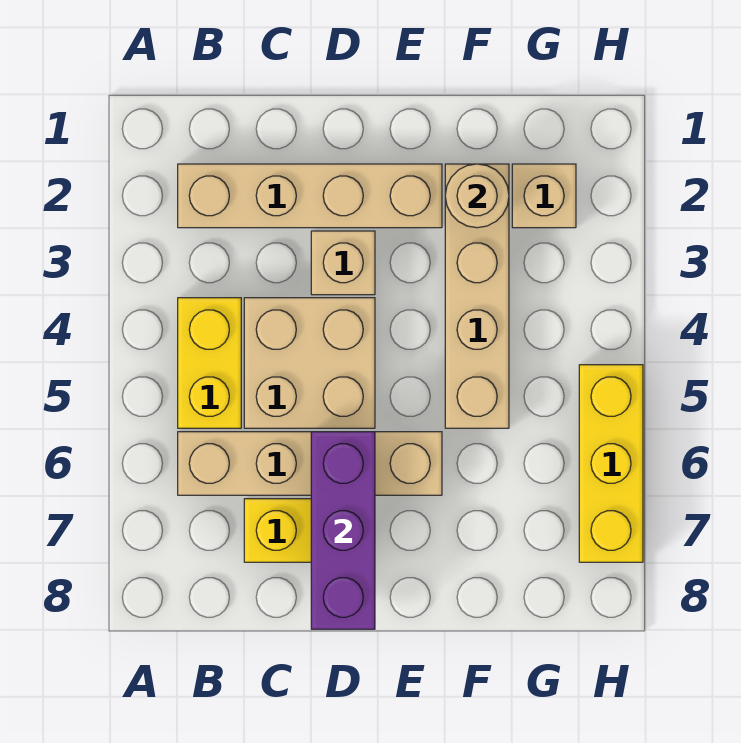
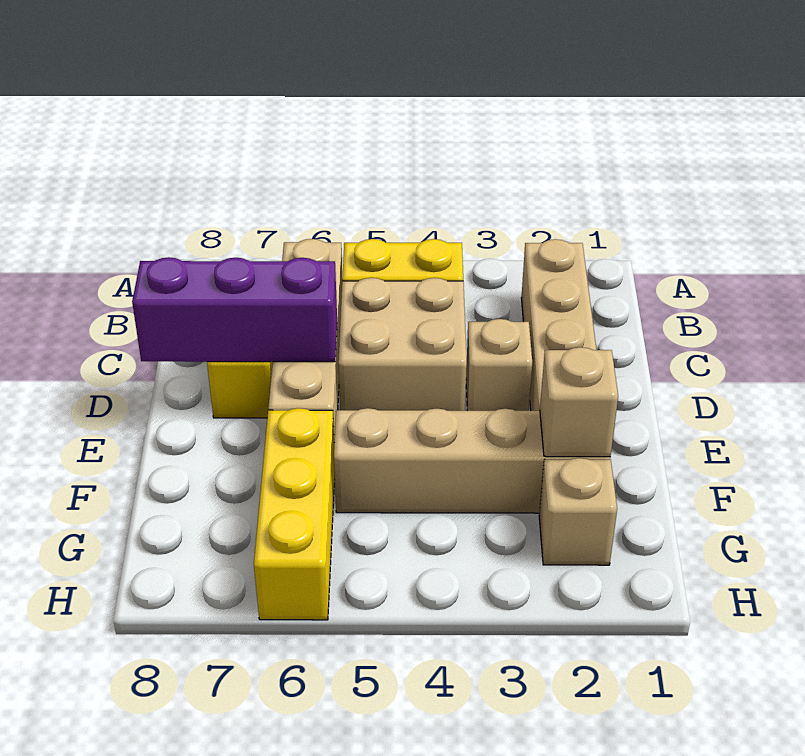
tan 1x1 round brick [445,164,509,228] -> tan 1x1 brick [540,347,618,457]
yellow 1x3 brick [579,365,643,562] -> yellow 1x3 brick turned to [254,408,335,620]

